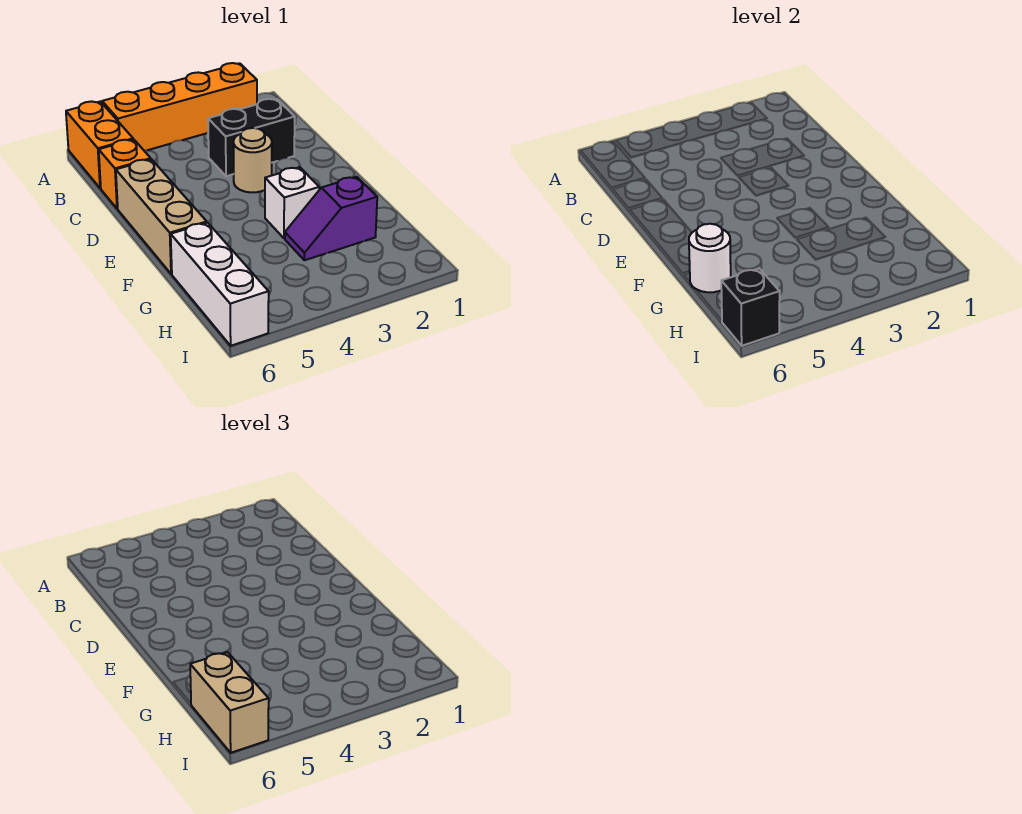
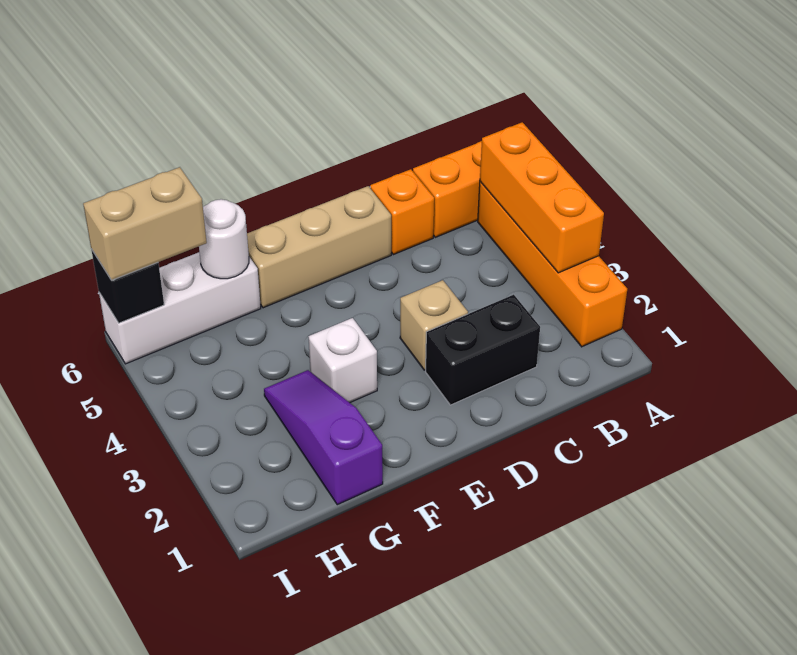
none -> orange 1x3 brick [480,122,604,273]
black 1x2 brick [208,99,295,176] -> black 1x2 brick turned to [426,295,540,405]
tan 1x1 round brick [233,128,272,192] -> tan 1x1 brick [400,280,468,370]
purple 1x2 slope [285,177,377,260] -> purple 1x3 slope [264,370,383,505]

